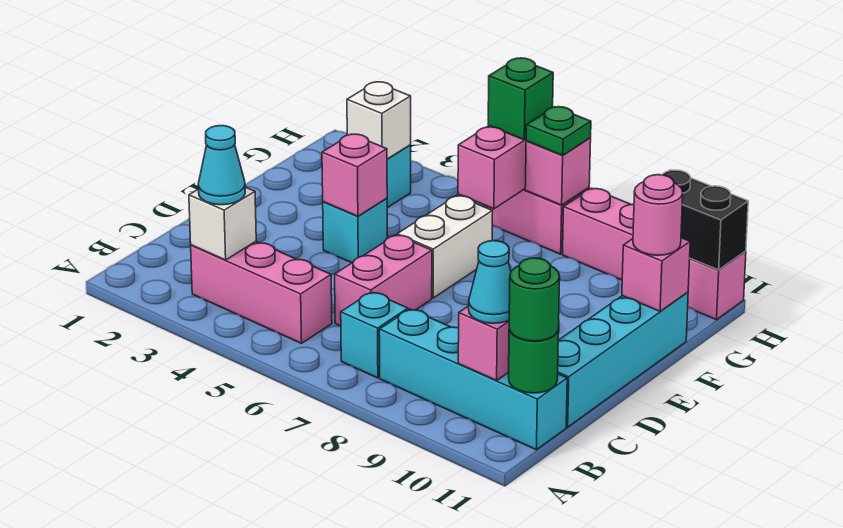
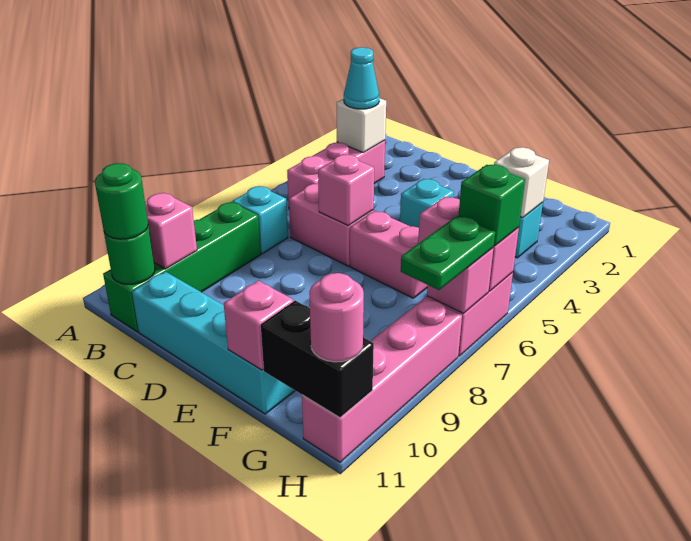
cyan 1x4 brick [379,309,567,450] -> green 1x4 brick [103,202,261,332]
cyan 1x1 cone [469,240,511,323] -> none
pink 1x1 brick [322,134,387,216] -> pink 1x1 brick moved to [318,155,374,226]
white 1x2 brick [397,196,493,298] -> pink 1x2 brick [350,211,428,298]
pink 1x1 round brick [633,175,683,255] -> pink 1x1 round brick moved to [309,273,364,362]
green 1x1 plate [526,107,591,155] -> green 1x2 plate [401,216,495,290]
black 1x2 brick [662,170,748,270] -> black 1x2 brick turned to [261,301,374,418]

